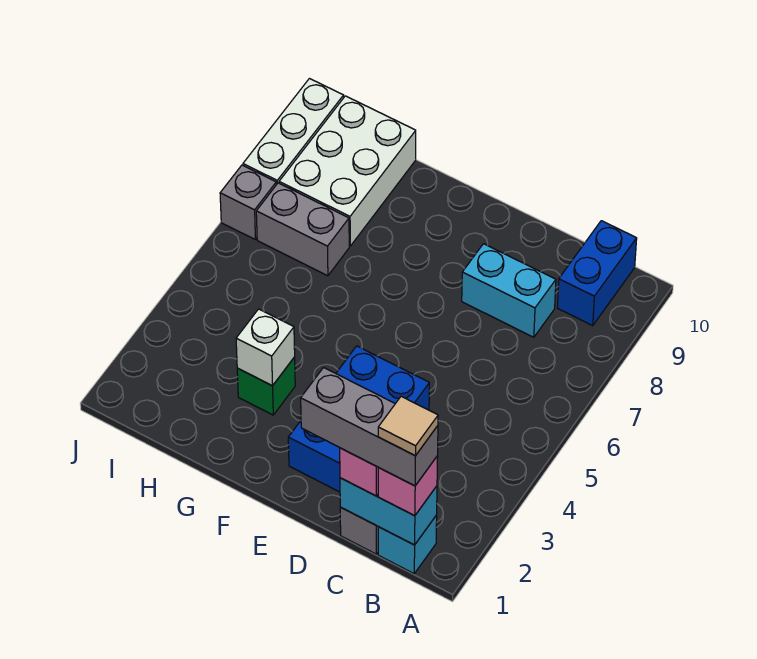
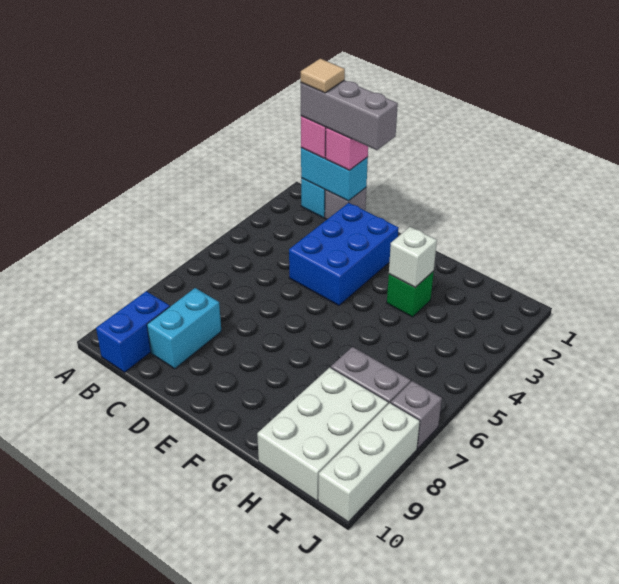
cyan 1x2 brick [462,244,556,337] -> cyan 1x2 brick turned to [147,288,221,369]

